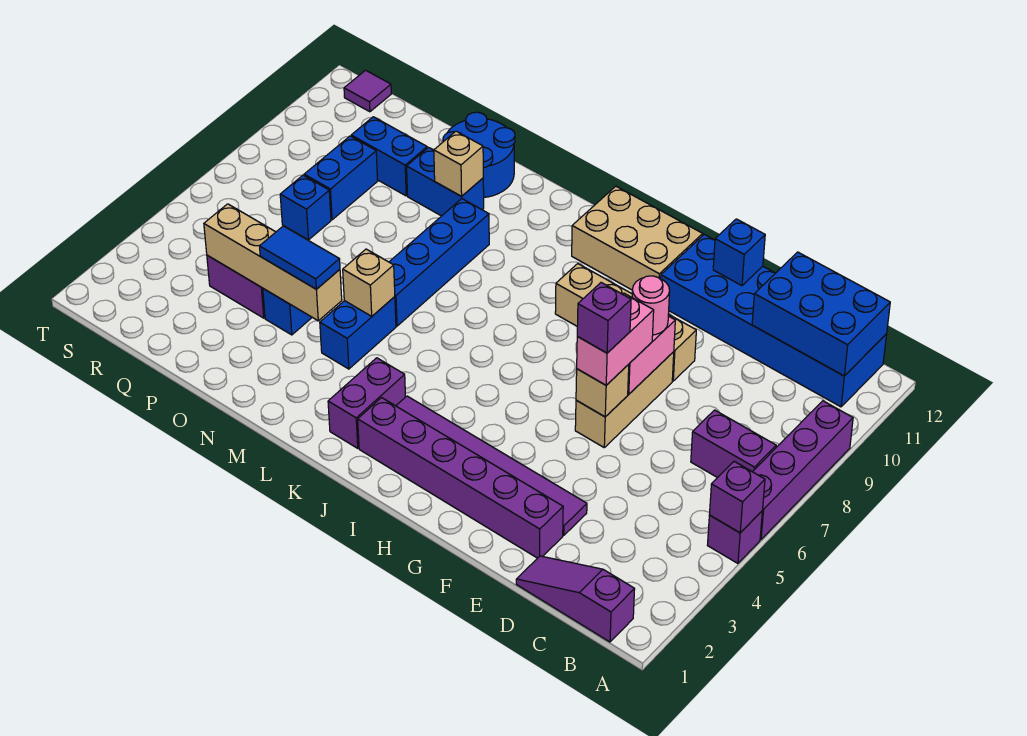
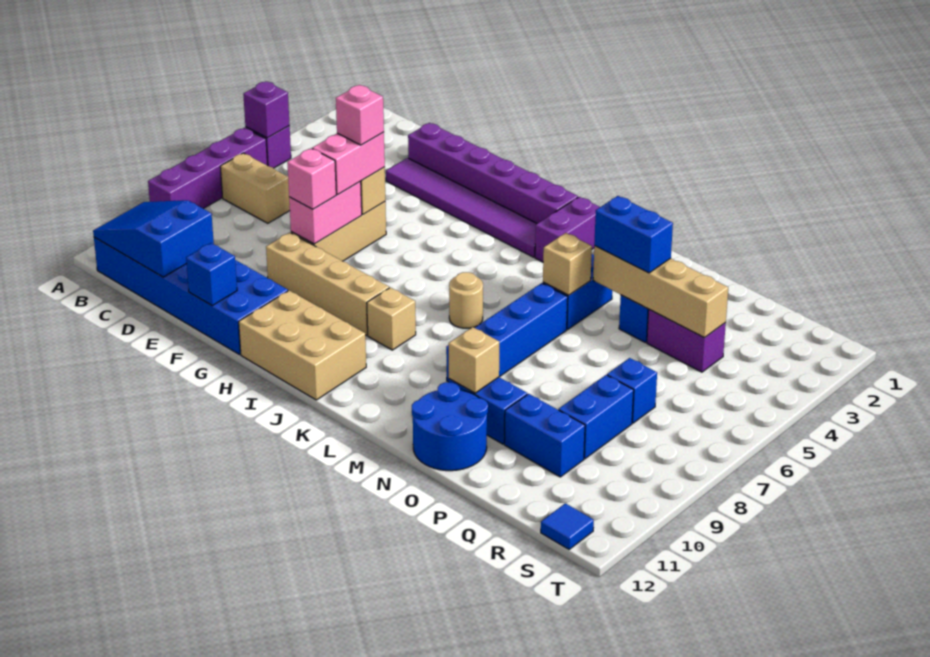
purple 1x3 slope [516,556,635,642] -> none
purple 1x2 brick [691,410,776,478] -> tan 1x2 brick [220,153,290,223]
blue 2x3 brick [752,252,890,376] -> blue 2x3 slope [93,200,214,277]
purple 1x1 brick [577,283,631,353] -> pink 1x1 brick [336,85,384,145]
pink 1x1 round brick [632,276,670,335] -> pink 1x1 brick [287,148,336,209]
none -> tan 1x1 brick [367,288,416,350]
none -> tan 1x1 round brick [449,272,483,328]
blue 1x2 tile [260,226,340,289] -> blue 1x2 brick [594,196,673,273]
purple 1x1 tile [344,70,391,112] -> blue 1x1 tile [541,503,594,549]

